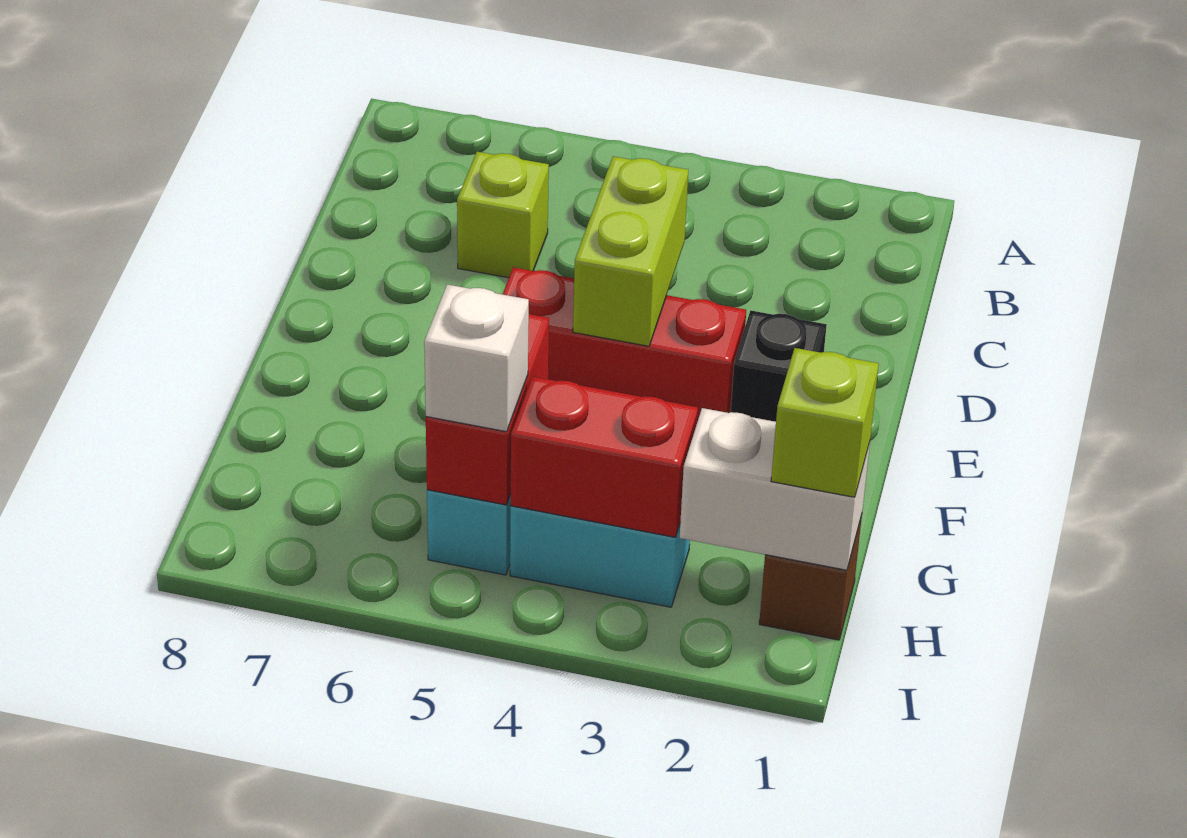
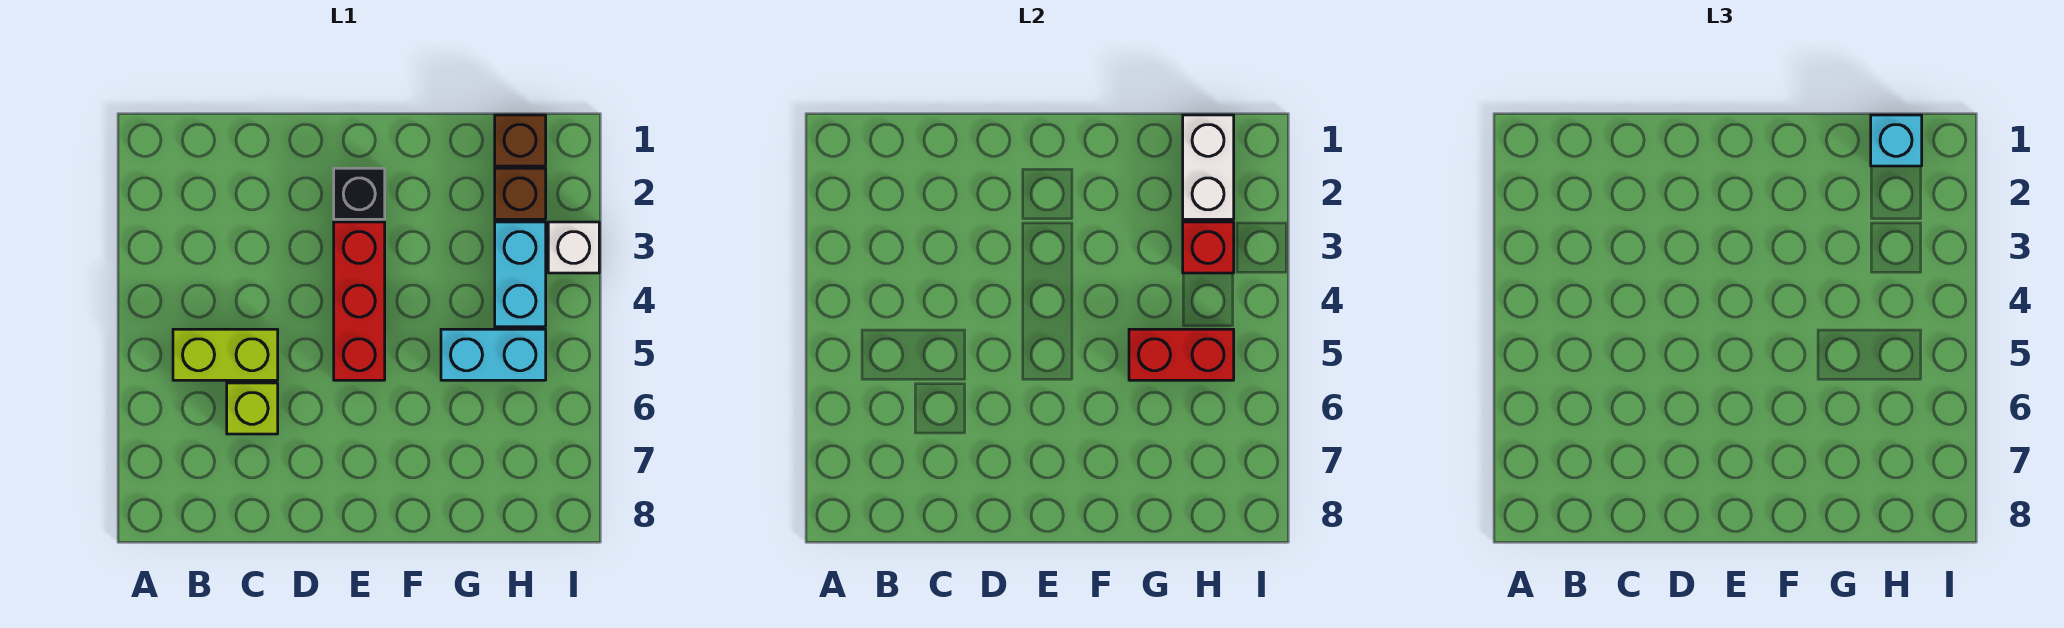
lime 1x2 brick [573,156,688,346] -> lime 1x2 brick moved to [173,329,278,380]
lime 1x1 brick [771,348,879,497] -> cyan 1x1 brick [1871,115,1922,166]
none -> brown 1x1 brick [495,168,546,219]
red 1x2 brick [511,376,698,537] -> red 1x1 brick [1183,222,1234,273]
white 1x1 brick [424,284,529,432] -> white 1x1 brick moved to [548,222,599,273]

